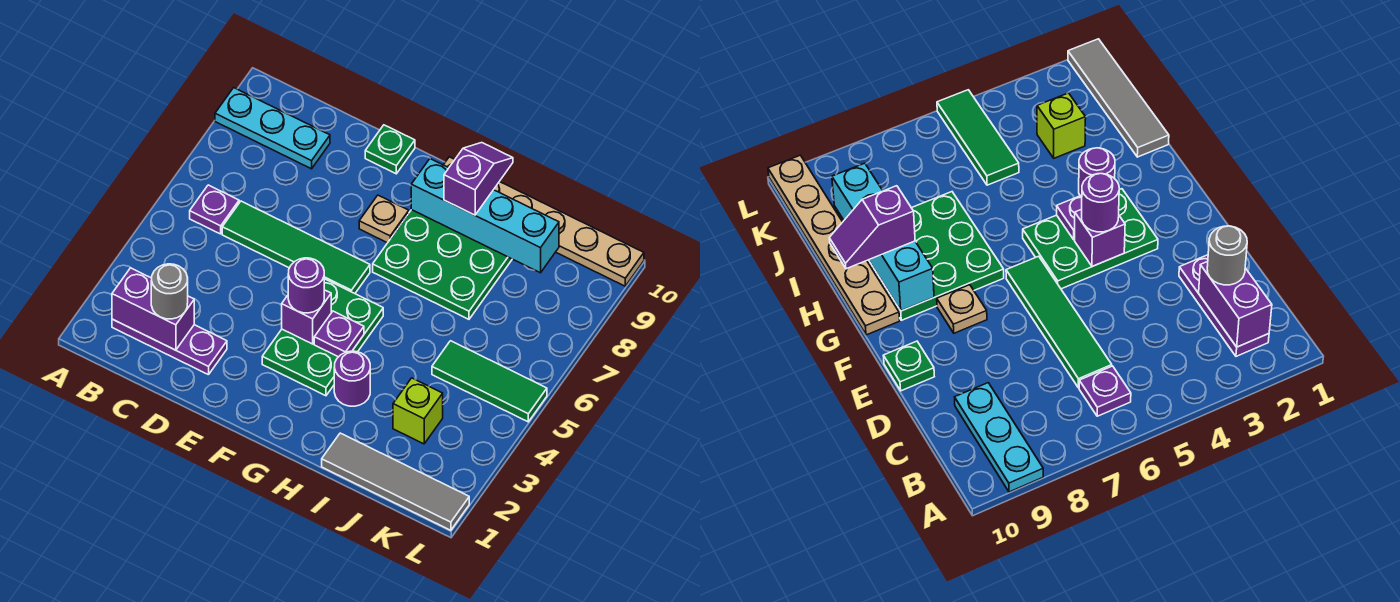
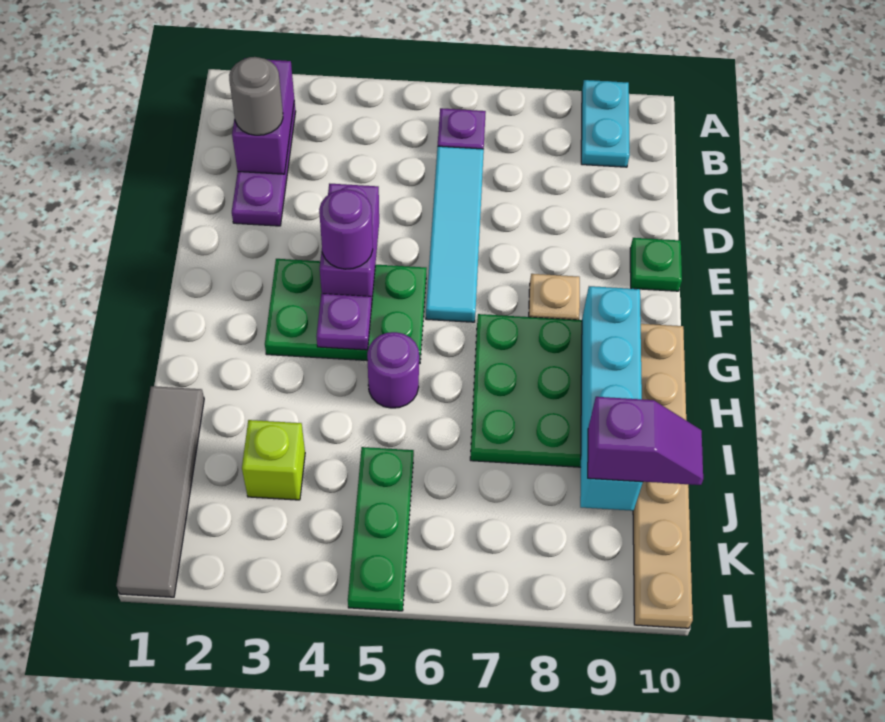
cyan 1x3 plate [215,88,330,169] -> cyan 1x2 plate [581,80,630,167]
green 1x4 tile [222,201,370,293] -> cyan 1x4 tile [426,146,484,322]
purple 1x1 brick [282,290,331,344] -> purple 1x2 brick [320,184,379,305]
purple 1x1 round brick [334,351,370,406] -> purple 1x1 round brick moved to [367,332,419,408]
purple 1x2 slope [444,143,513,215] -> purple 1x2 slope moved to [588,397,703,485]
green 1x3 tile [432,341,547,422] -> green 1x3 plate [348,447,414,611]

